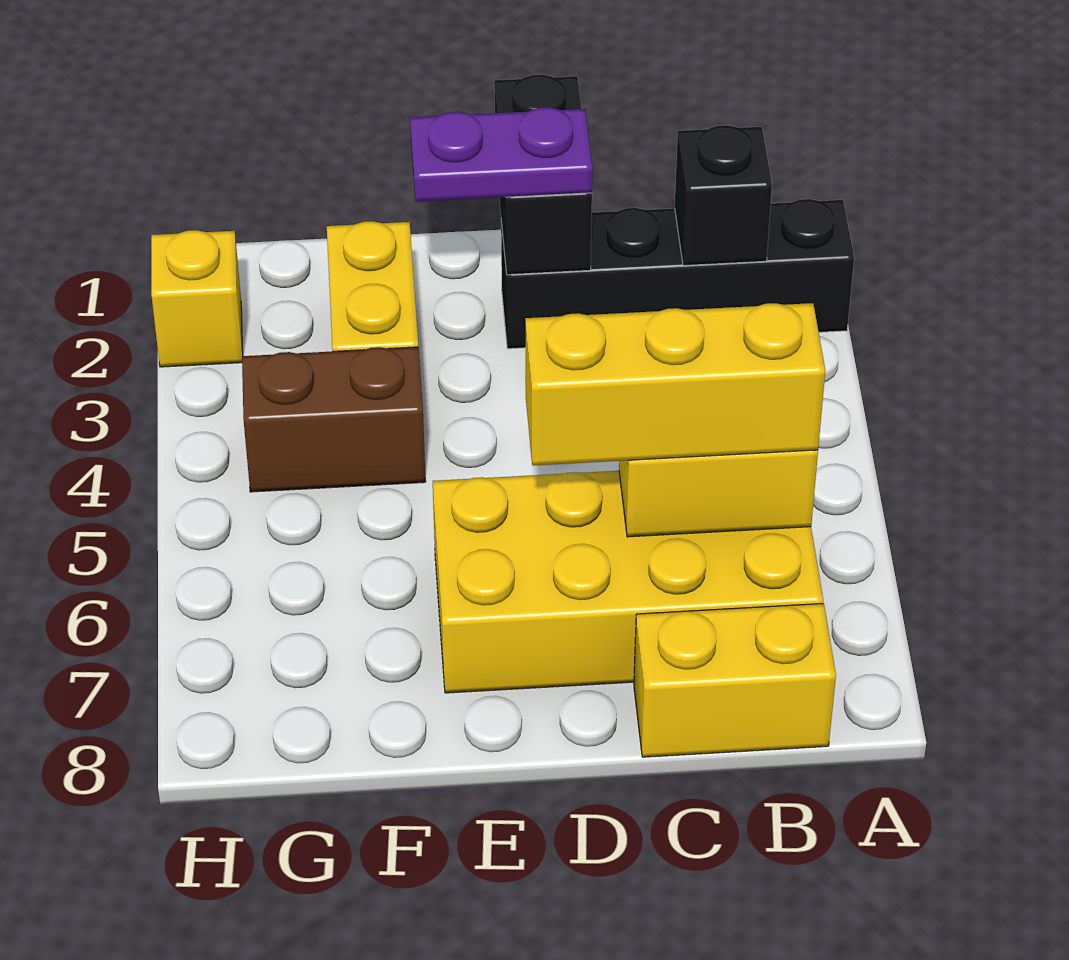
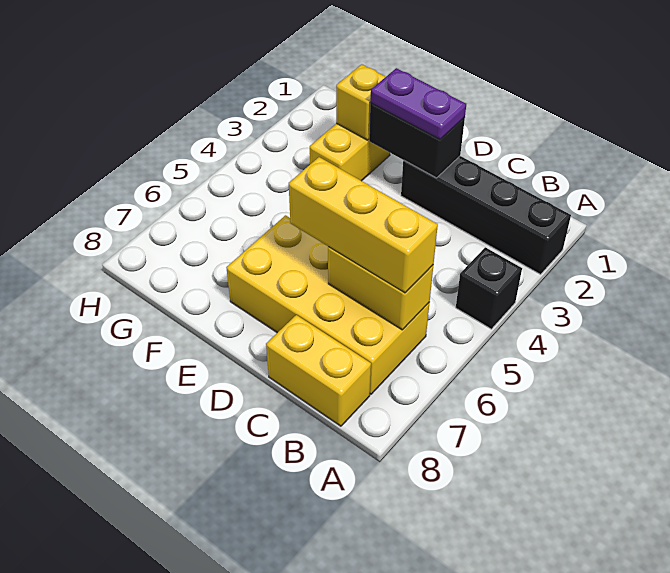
black 1x1 brick [675,125,772,266] -> black 1x1 brick moved to [456,247,522,329]
black 1x2 brick [494,75,592,275] -> black 1x2 brick turned to [369,103,465,178]
brown 1x2 brick [242,347,426,492] -> none
yellow 1x1 brick [151,230,243,367] -> yellow 1x1 brick moved to [336,64,386,140]

